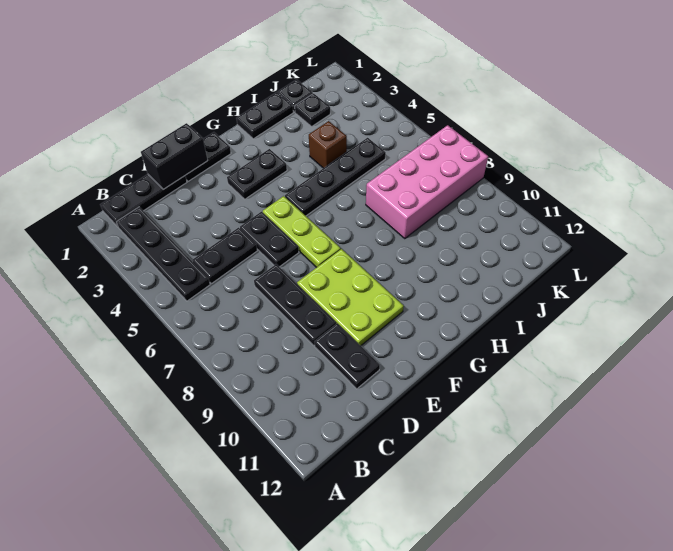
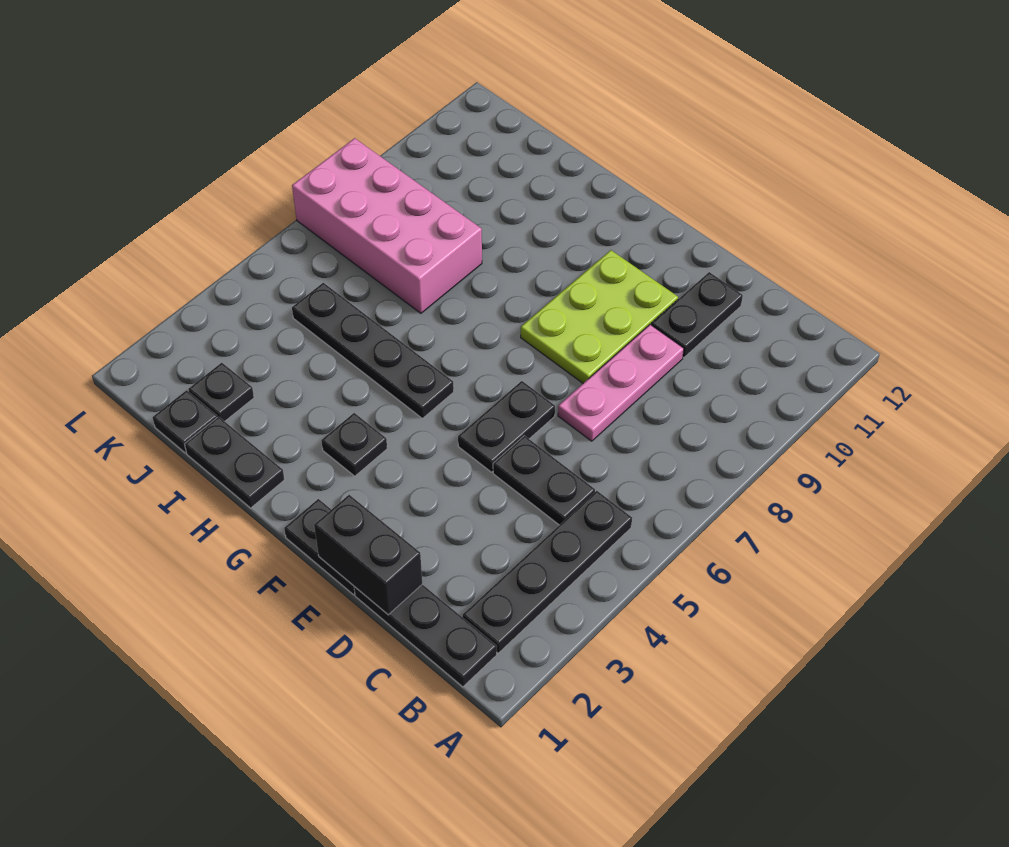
black 1x3 plate [254,264,336,345] -> pink 1x3 plate [558,325,684,441]
black 1x2 plate [227,149,287,199] -> black 1x1 plate [321,413,387,476]
lime 1x3 plate [263,196,341,267] -> none
brown 1x1 brick [309,121,347,168] -> none

